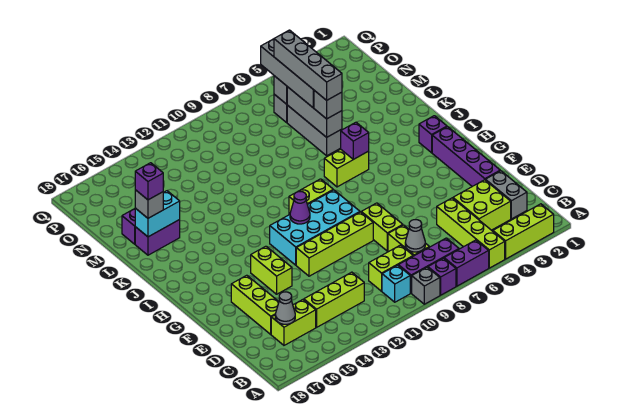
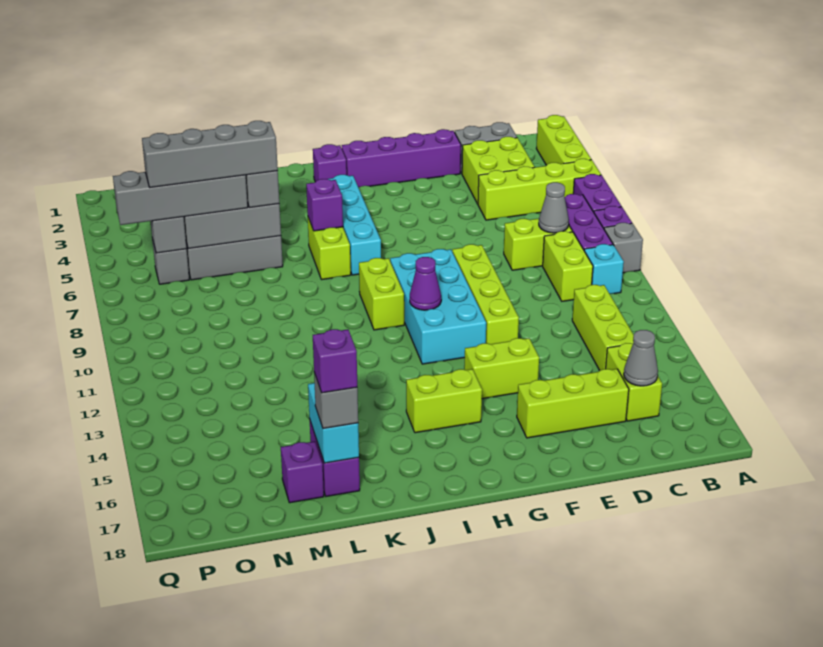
lime 1x2 brick [361,203,403,251] -> lime 1x2 brick moved to [406,369,482,433]
none -> cyan 1x4 brick [329,175,381,275]

